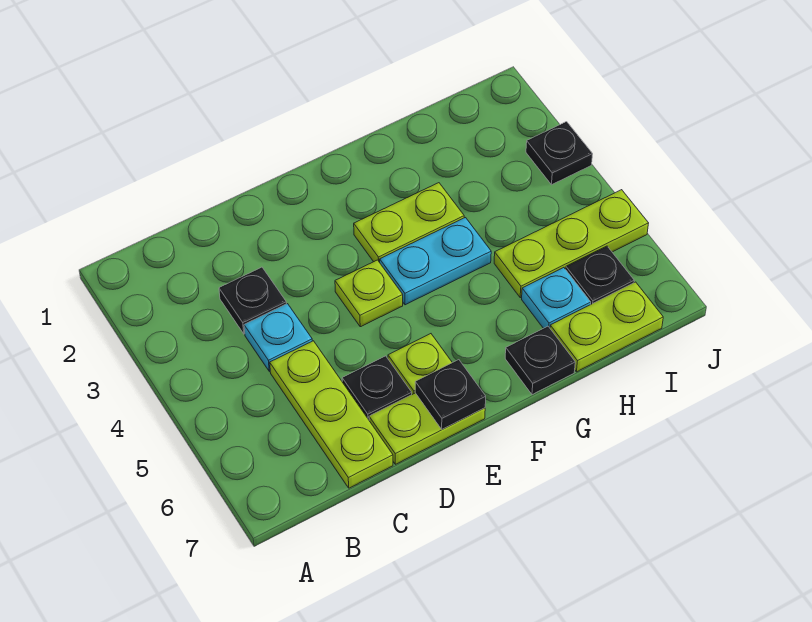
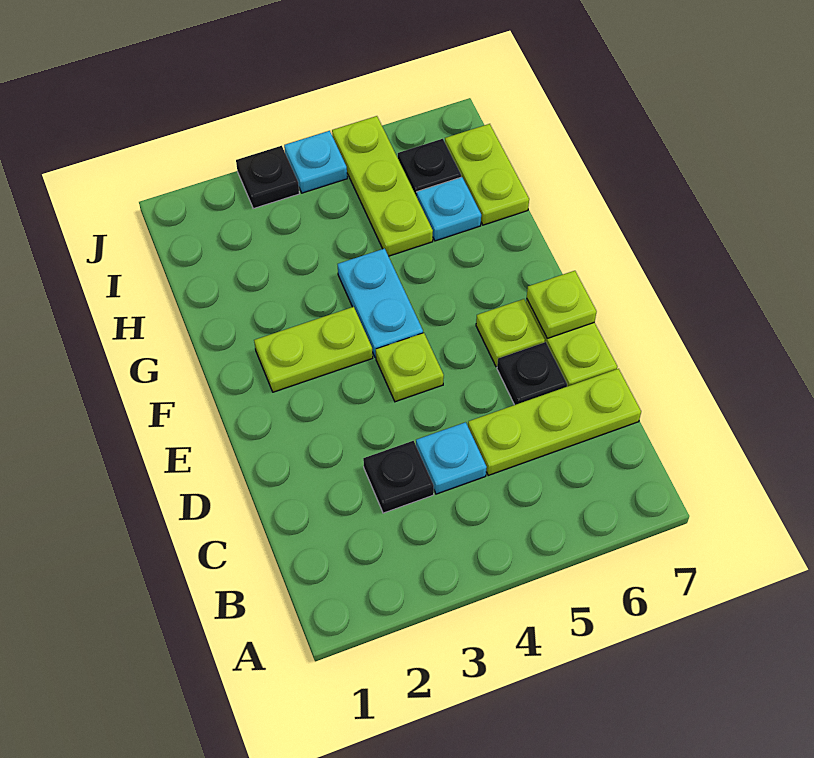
black 1x1 plate [415,360,486,429] -> lime 1x1 plate [527,271,597,338]
lime 1x2 plate [354,183,464,262] -> lime 1x2 plate turned to [254,307,373,392]
black 1x1 plate [505,326,575,395] -> none
none -> cyan 1x1 plate [284,131,347,193]

